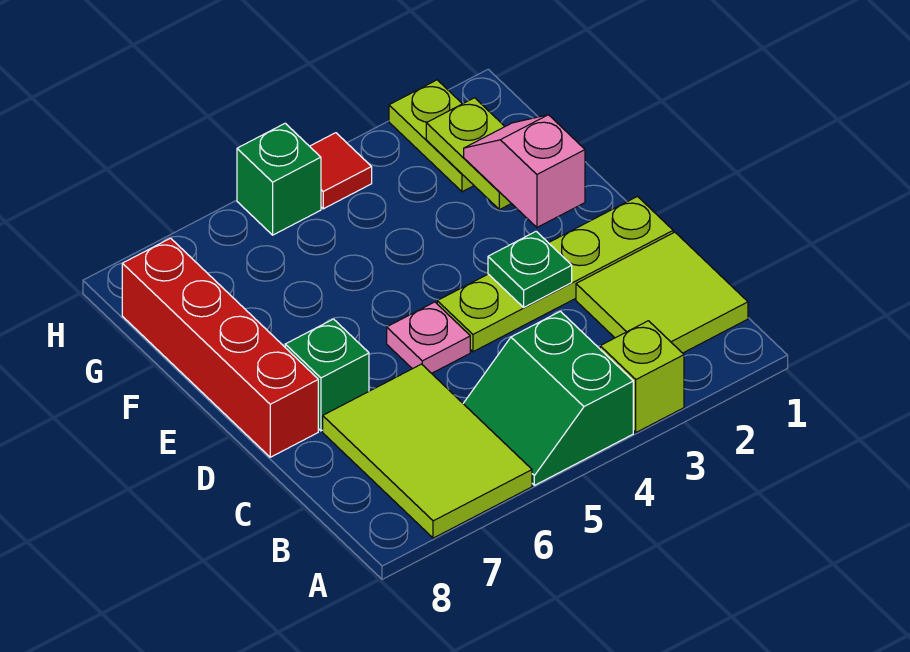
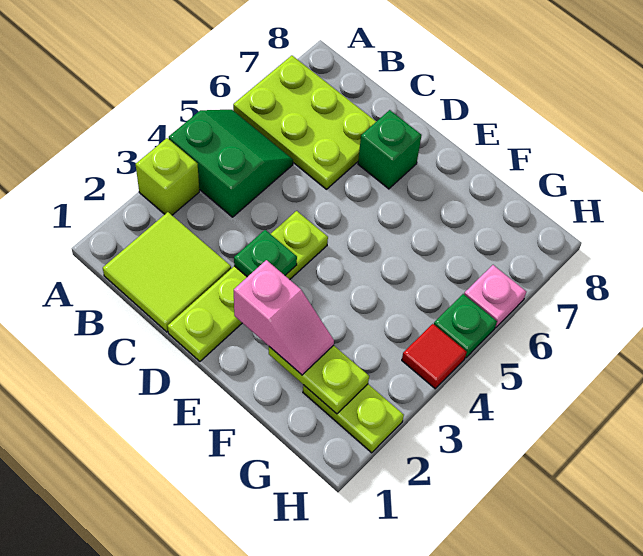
lime 2x3 tile [323,364,532,538] -> lime 2x3 plate [233,56,376,189]
pink 1x1 plate [387,302,470,373] -> pink 1x1 plate moved to [464,265,526,328]
red 1x4 brick [122,238,318,457] -> none
green 1x1 brick [237,123,321,235] -> green 1x1 plate [434,294,497,358]

